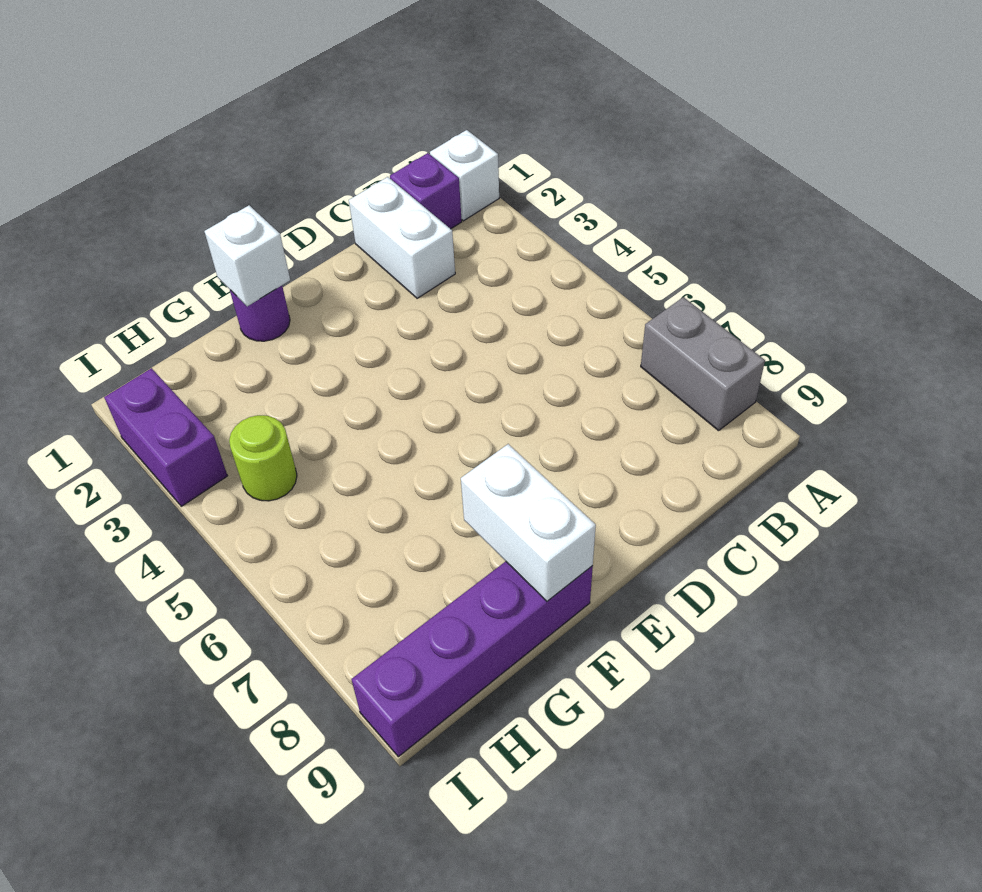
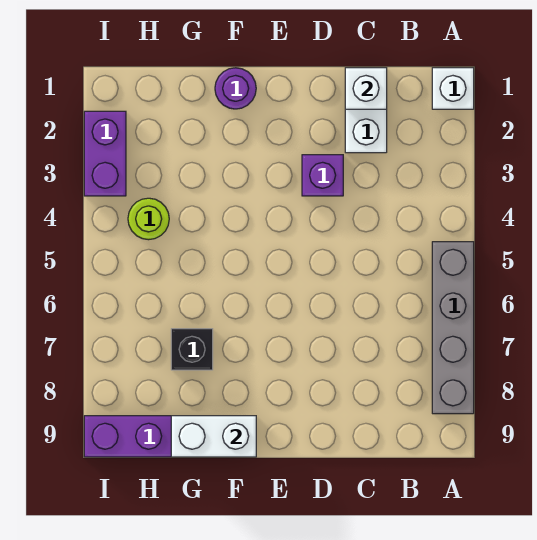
grey 1x2 brick [641,297,765,431] -> grey 1x4 brick [432,242,474,414]
purple 1x1 brick [390,153,462,229] -> purple 1x1 brick moved to [302,155,343,196]
white 1x1 brick [205,205,290,306] -> white 1x1 brick moved to [345,68,387,109]
white 1x2 brick [461,444,596,601] -> white 1x2 brick turned to [171,416,256,457]
none -> black 1x1 brick [171,329,213,370]

